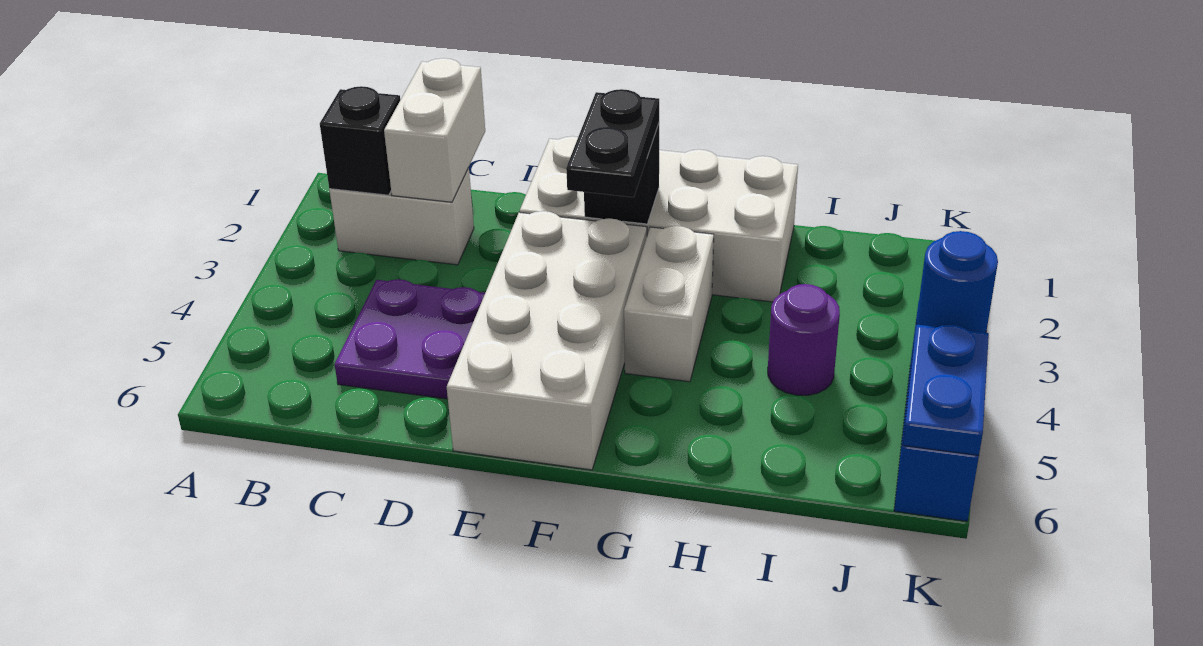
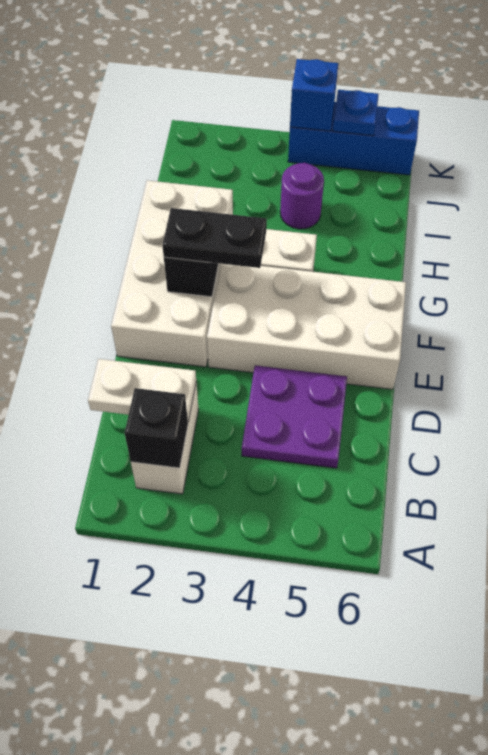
white 1x2 brick [384,58,485,202] -> white 1x2 plate [88,359,196,422]
blue 1x1 round brick [916,231,998,333] -> blue 1x1 brick [290,59,338,131]
blue 1x2 plate [903,324,989,455] -> blue 1x1 plate [333,90,379,135]

